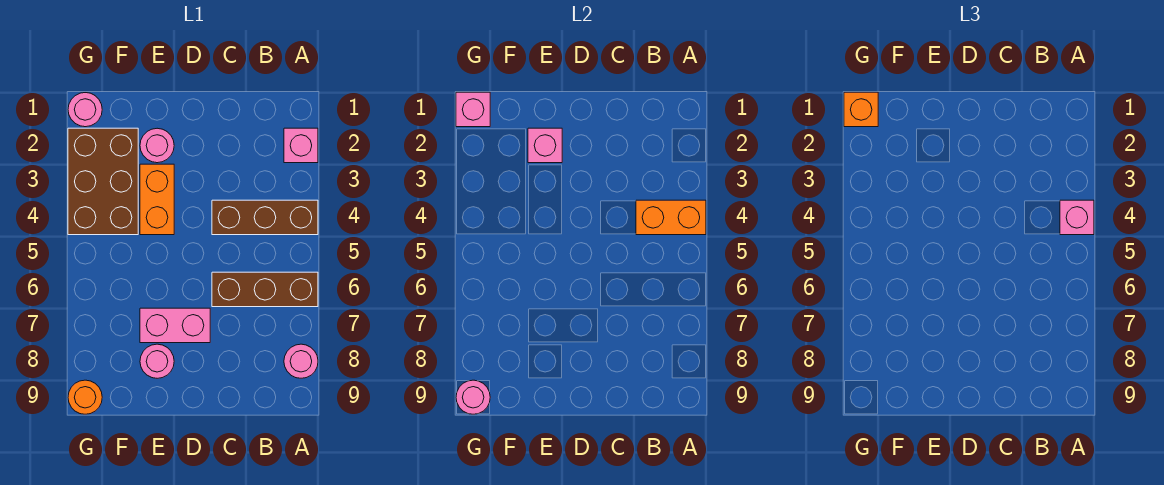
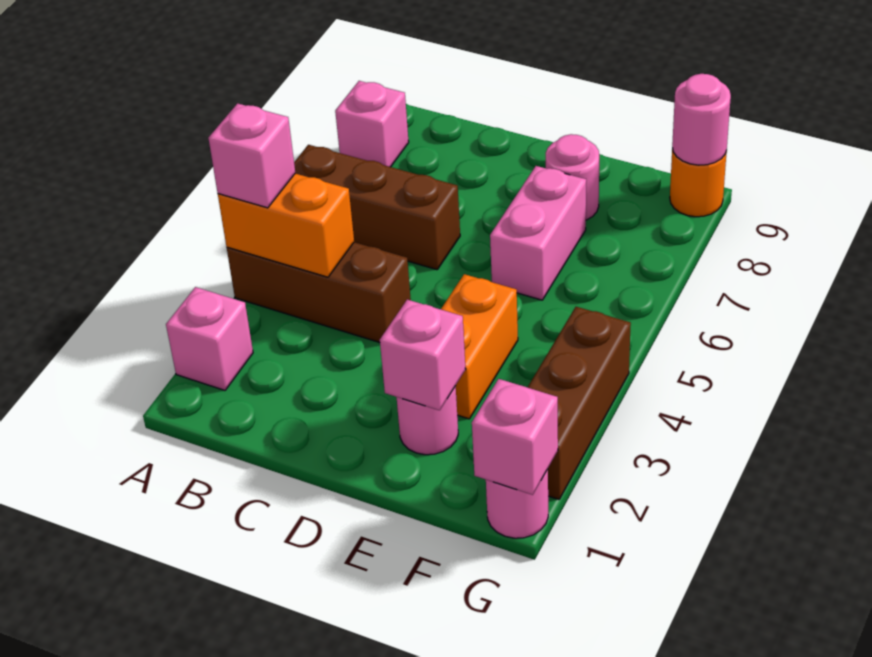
pink 1x1 round brick [284,344,318,378] -> pink 1x1 brick [335,81,409,167]
pink 1x2 brick [140,308,210,343] -> pink 1x2 brick turned to [490,166,586,300]
brown 2x3 brick [68,128,138,235] -> brown 1x3 brick [527,307,631,499]
orange 1x1 brick [844,92,878,127] -> none

